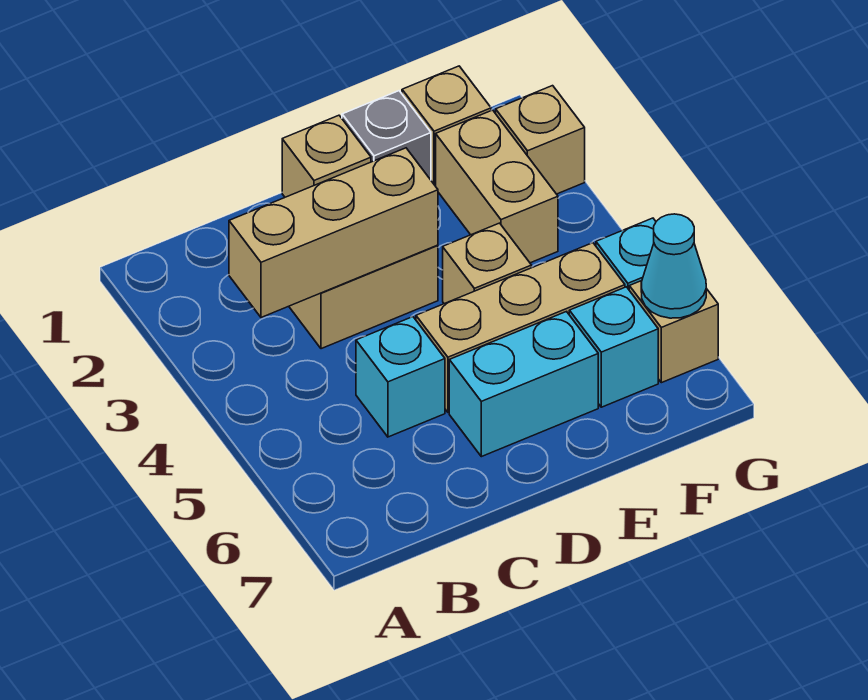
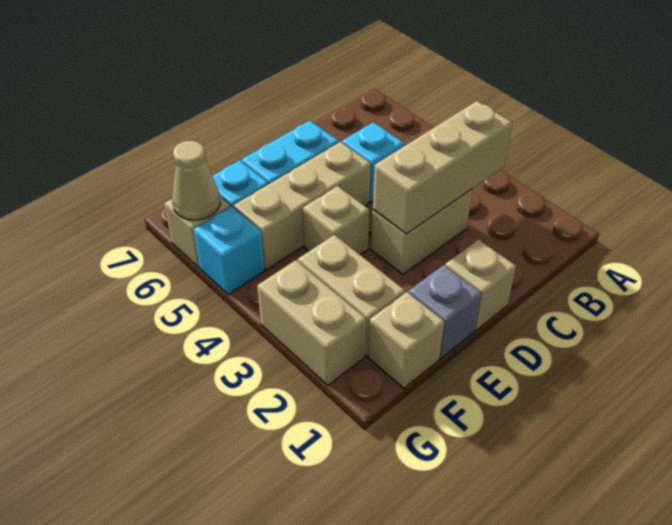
tan 1x1 brick [496,86,585,194] -> tan 1x2 brick [257,260,366,385]
cyan 1x1 cone [641,214,706,318] -> tan 1x1 cone [172,141,220,220]

